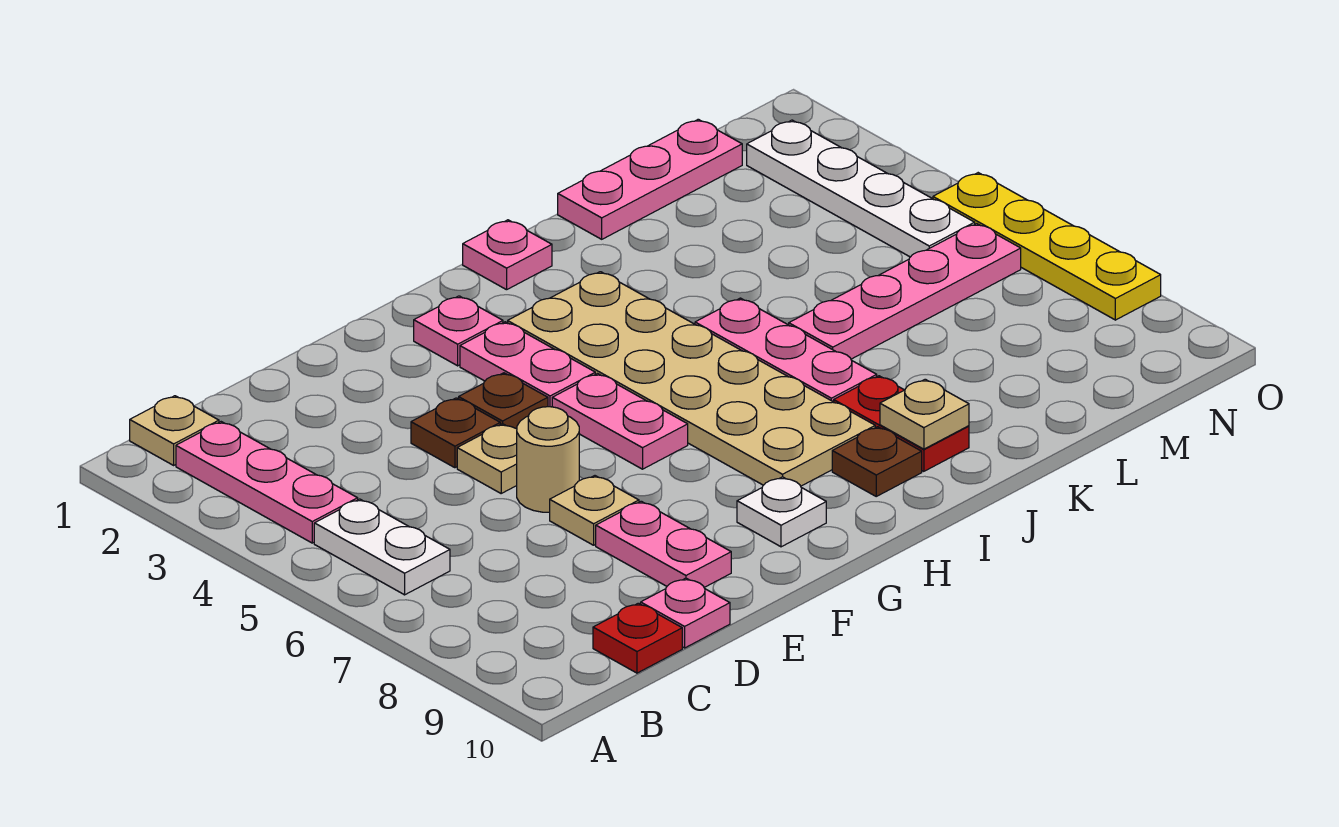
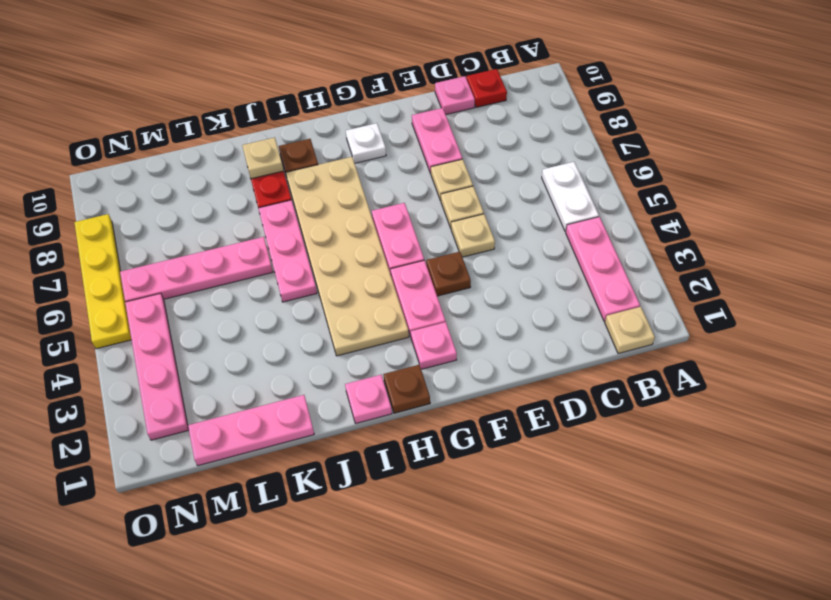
brown 1x1 plate [411,398,500,468] -> brown 1x1 plate moved to [383,365,430,413]
tan 1x1 round brick [517,407,579,512] -> tan 1x1 plate [441,186,484,228]
white 1x4 plate [747,120,975,257] -> pink 1x4 plate [125,293,189,440]

